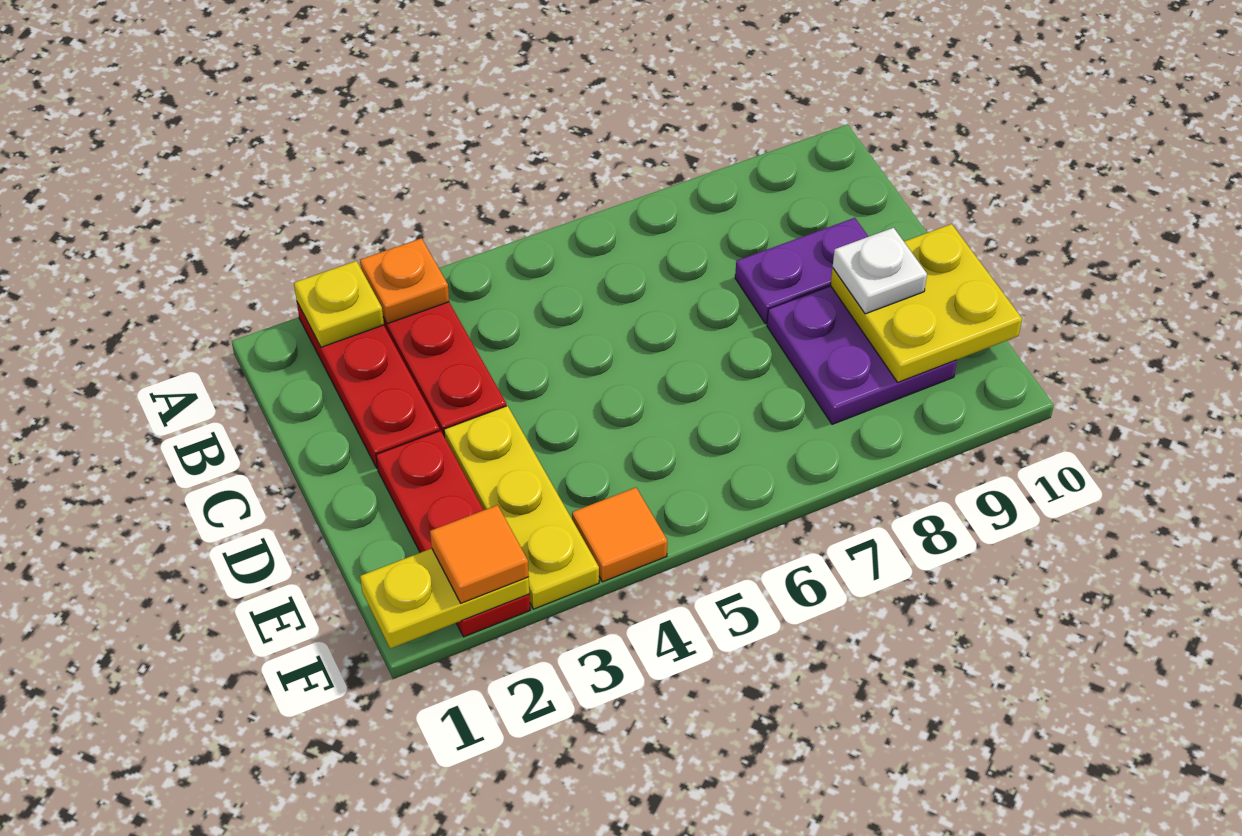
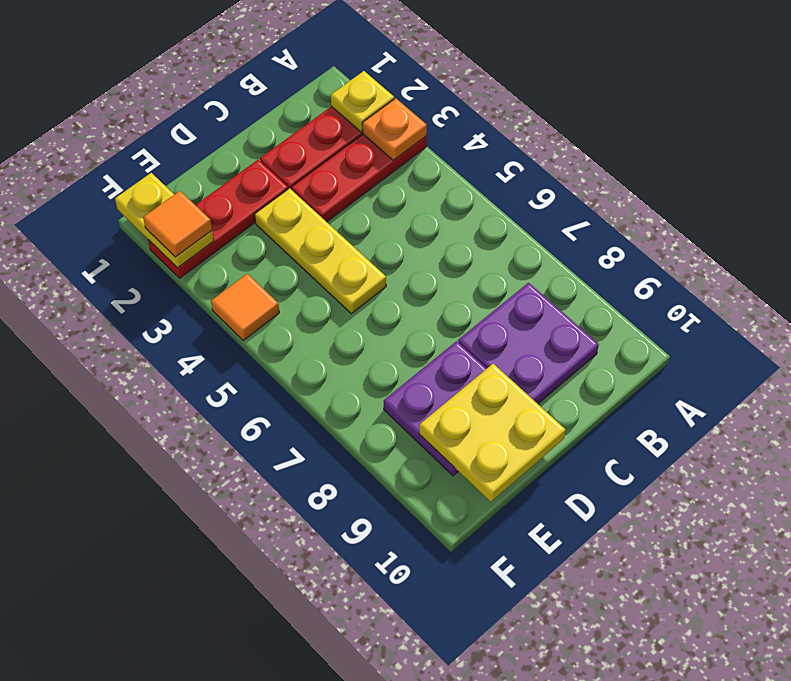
purple 1x2 plate [735,218,868,324] -> purple 2x2 plate [458,283,599,404]
yellow 1x3 plate [444,406,599,609] -> yellow 1x3 plate turned to [255,188,386,314]
white 1x1 plate [833,228,927,314] -> none

